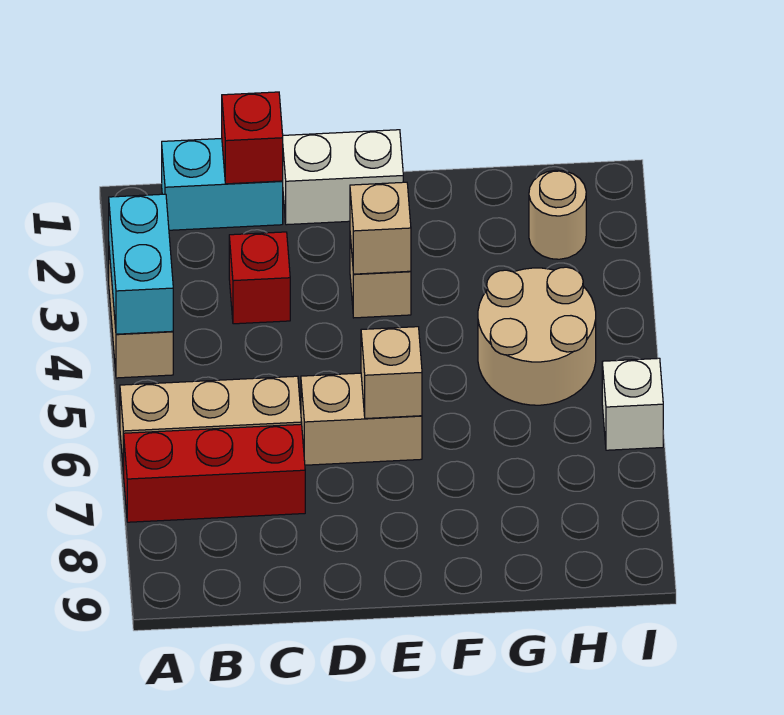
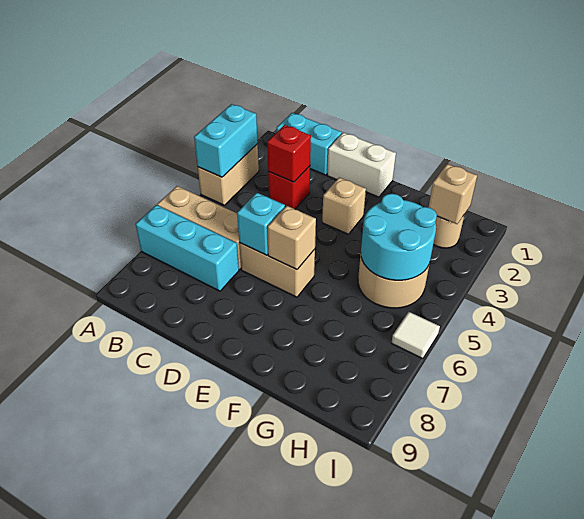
red 1x3 brick [124,424,305,522] -> cyan 1x3 brick [136,205,239,291]
red 1x1 brick [222,92,283,184] -> red 1x1 brick moved to [267,125,311,182]
none -> cyan 1x1 brick [237,193,285,255]
tan 1x1 brick [350,182,411,274] -> tan 1x1 brick moved to [428,164,477,224]
none -> cyan 2x2 round brick [361,194,437,280]
white 1x1 brick [602,358,663,450] -> white 1x1 tile [392,312,440,359]

